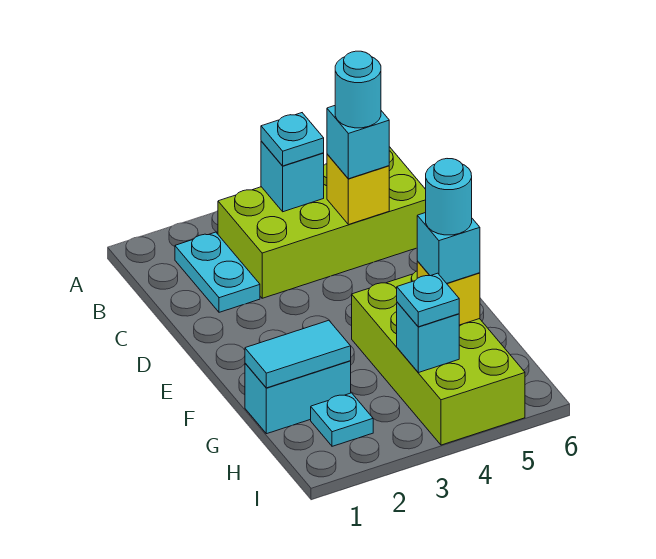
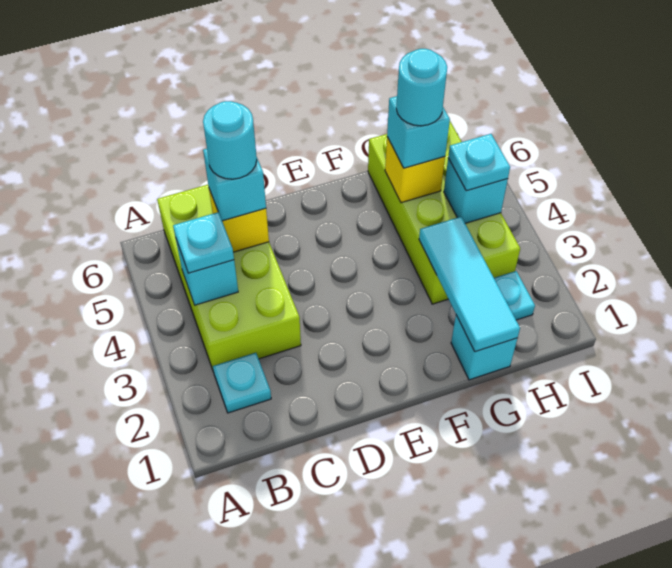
cyan 1x2 plate [175,232,260,312] -> cyan 1x1 plate [213,353,271,413]
lime 2x4 brick [352,271,525,445] -> lime 2x4 brick turned to [368,122,520,304]
cyan 1x2 brick [245,361,351,434] -> cyan 1x1 brick [451,315,517,380]
cyan 1x2 tile [245,320,351,388] -> cyan 1x3 tile [419,217,520,352]

